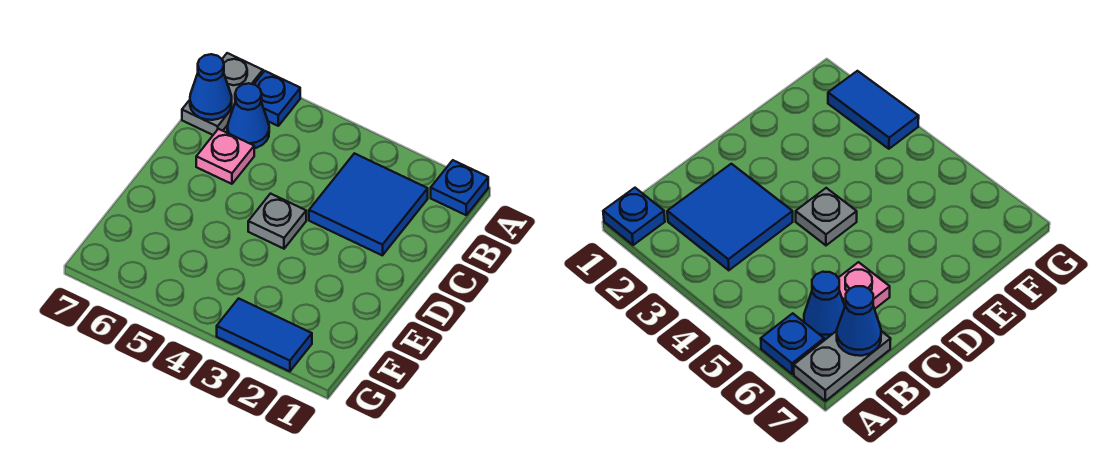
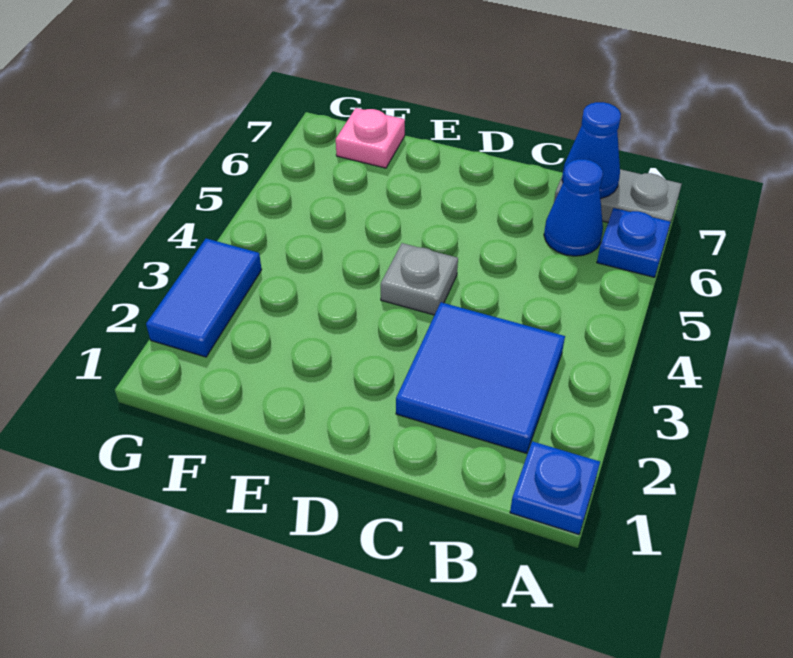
pink 1x1 plate [196,129,254,184] -> pink 1x1 plate moved to [336,108,405,168]

